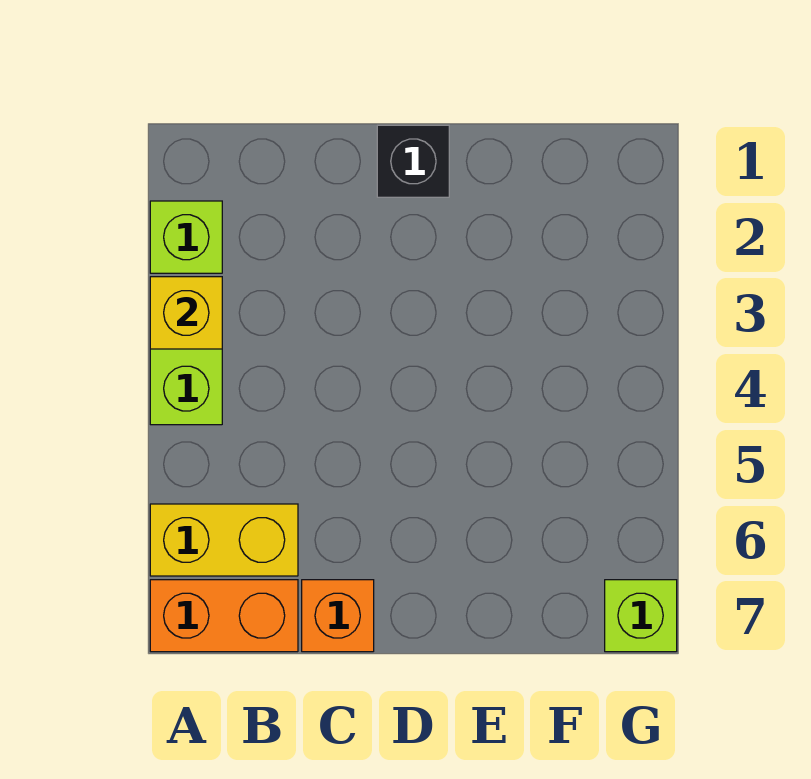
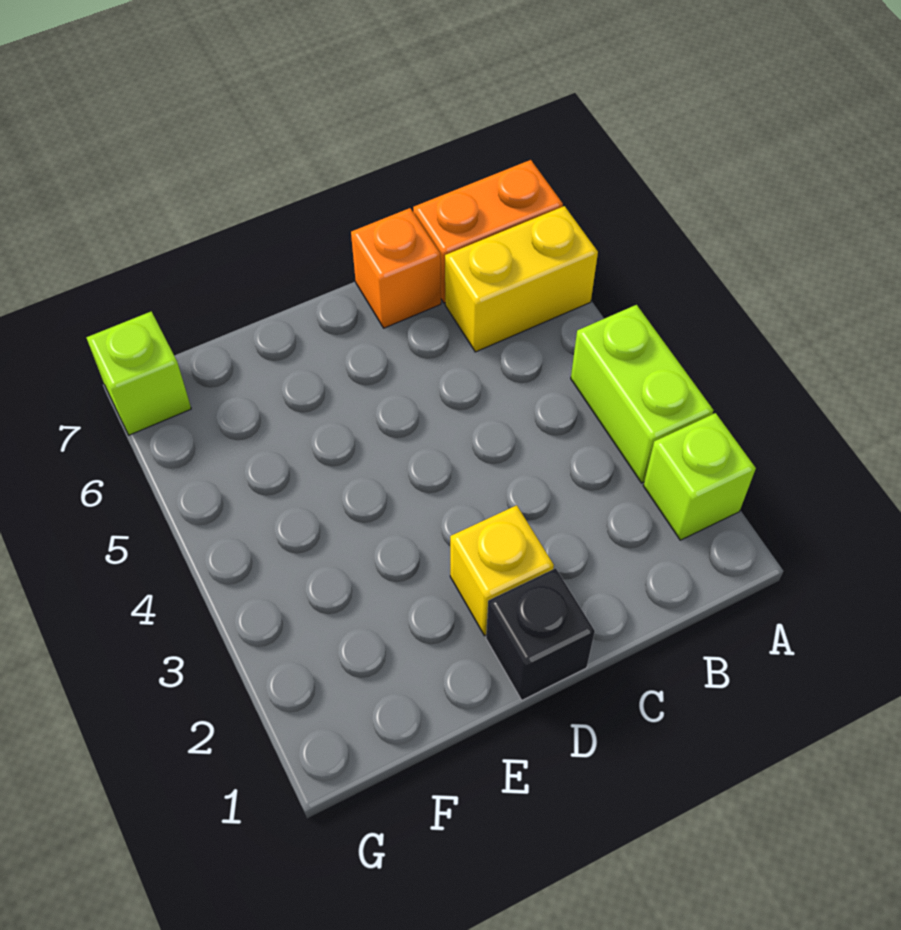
yellow 1x1 brick [150,277,222,349] -> yellow 1x1 brick moved to [450,505,554,636]

